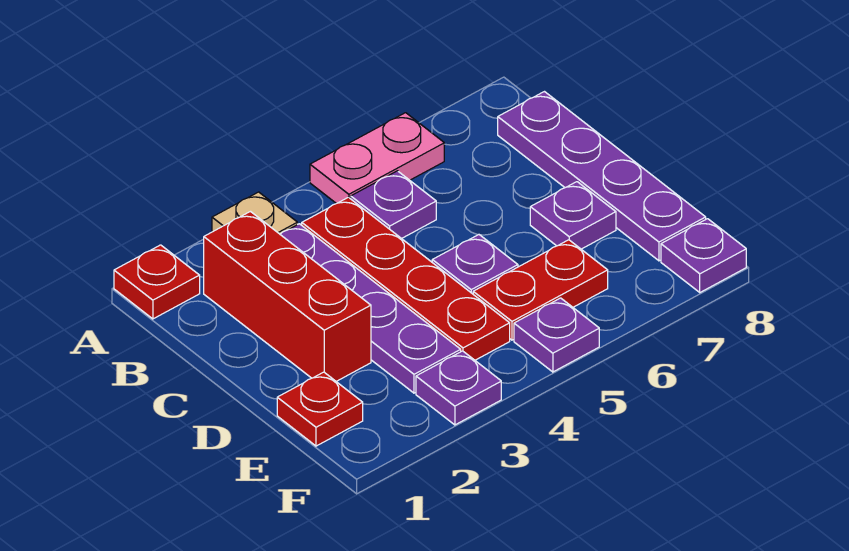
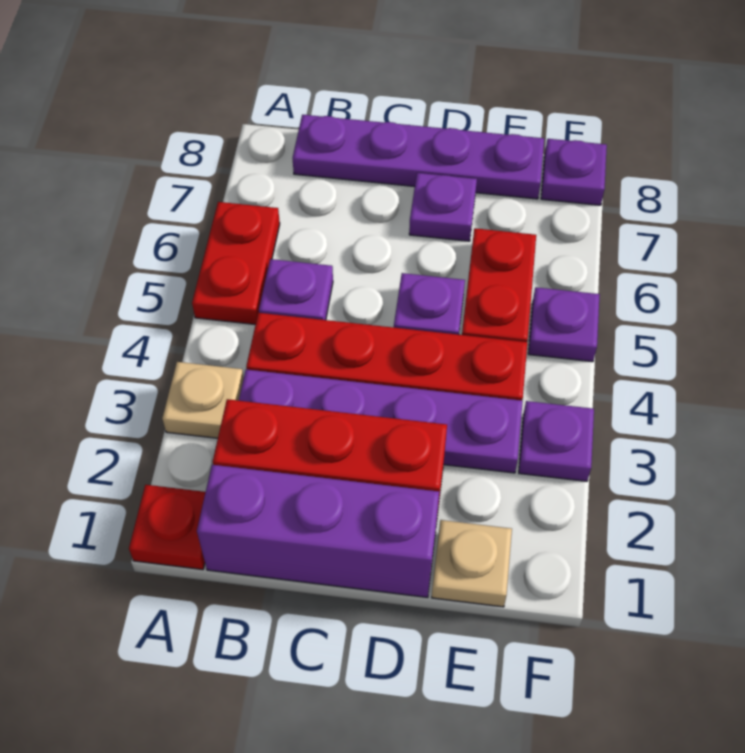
pink 1x2 plate [310,113,444,204] -> red 1x2 plate [192,202,280,325]
none -> purple 1x3 brick [197,465,439,597]
red 1x1 plate [277,372,363,446] -> tan 1x1 plate [432,520,512,607]

